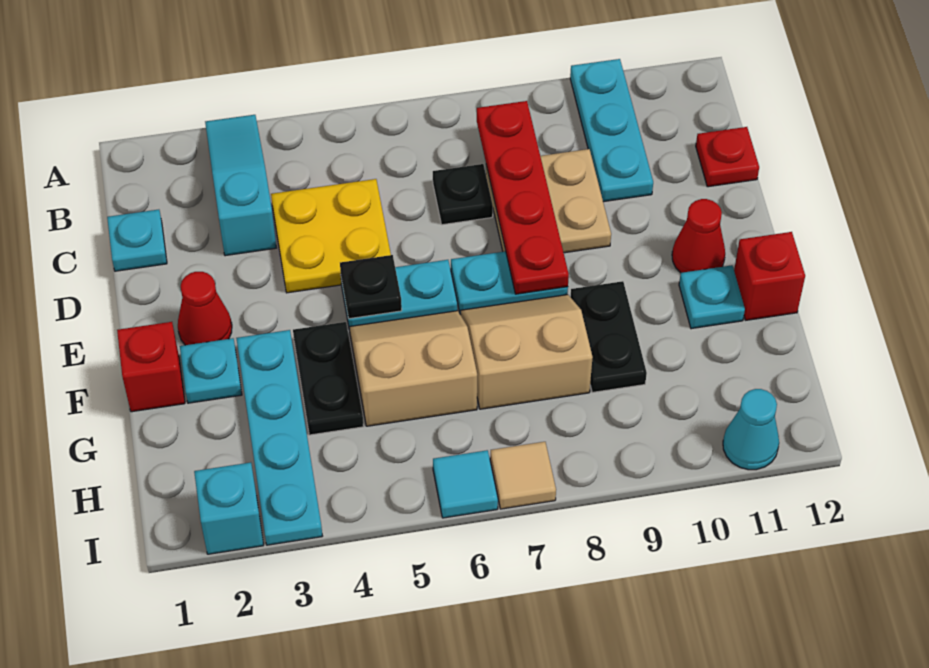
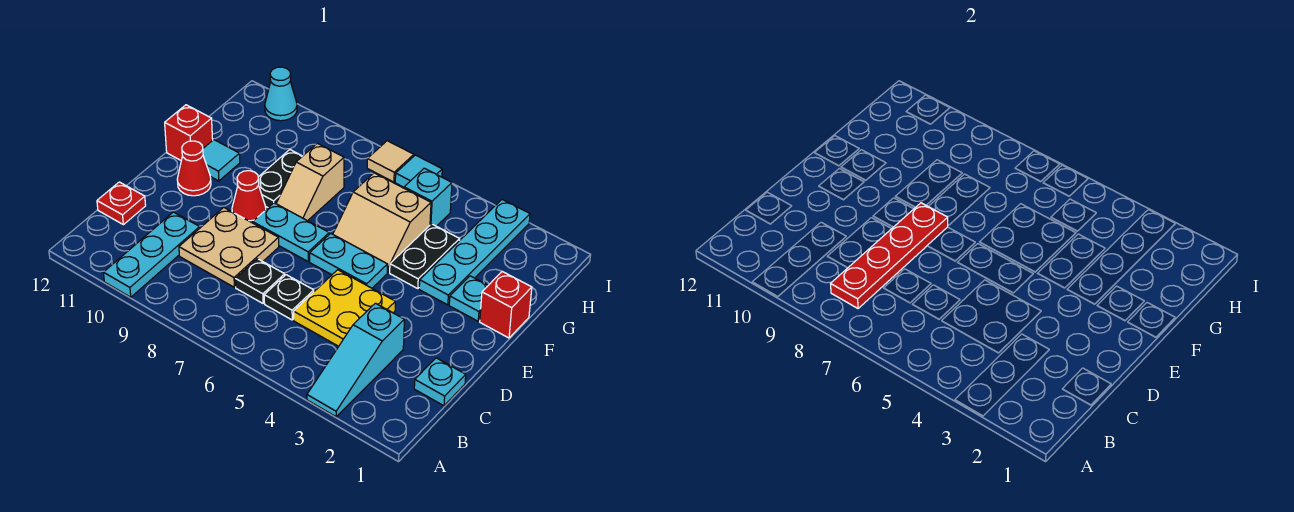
red 1x1 cone [178,272,232,345] -> red 1x1 cone moved to [232,171,266,223]
black 1x1 plate [340,255,402,319] -> black 1x1 plate moved to [264,275,314,320]
tan 2x2 slope [461,295,593,409] -> tan 1x2 slope [276,143,344,221]
cyan 1x1 plate [679,265,745,329] -> cyan 1x1 tile [203,140,240,181]
cyan 1x1 brick [194,463,264,554] -> cyan 1x1 brick moved to [404,168,452,226]

